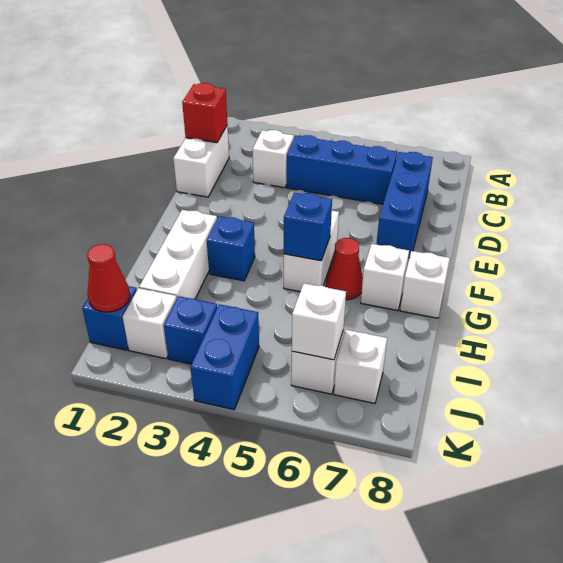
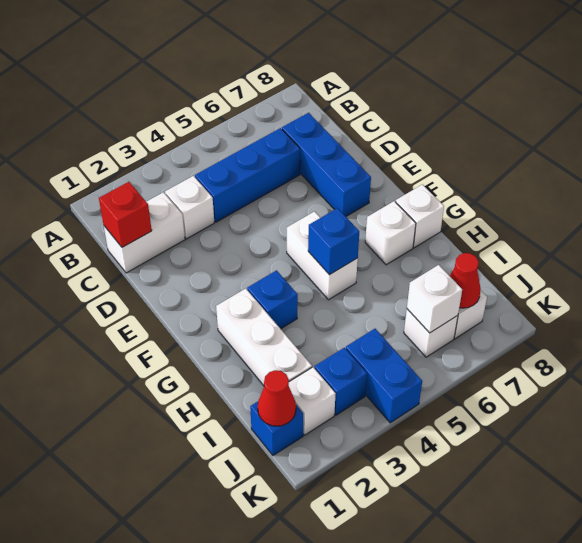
white 1x2 brick [173,125,229,197] -> white 1x2 brick turned to [104,192,185,273]
red 1x1 cone [326,238,363,300] -> red 1x1 cone moved to [450,253,481,308]

